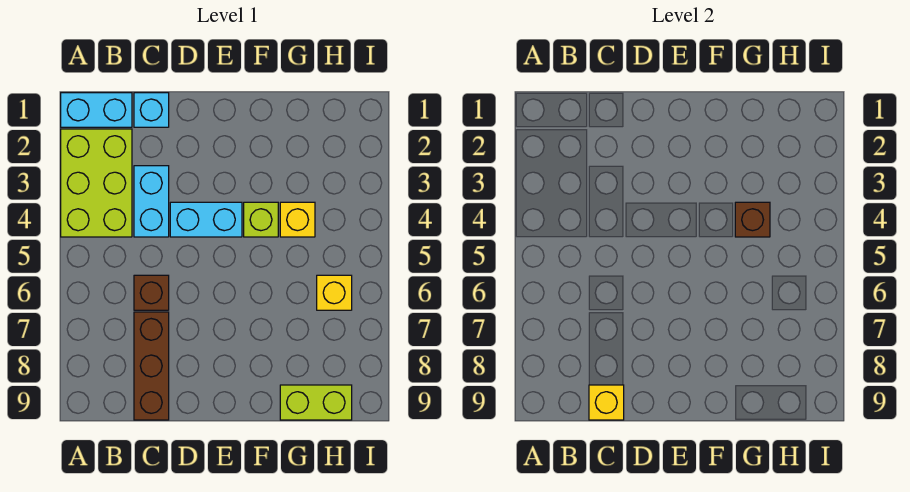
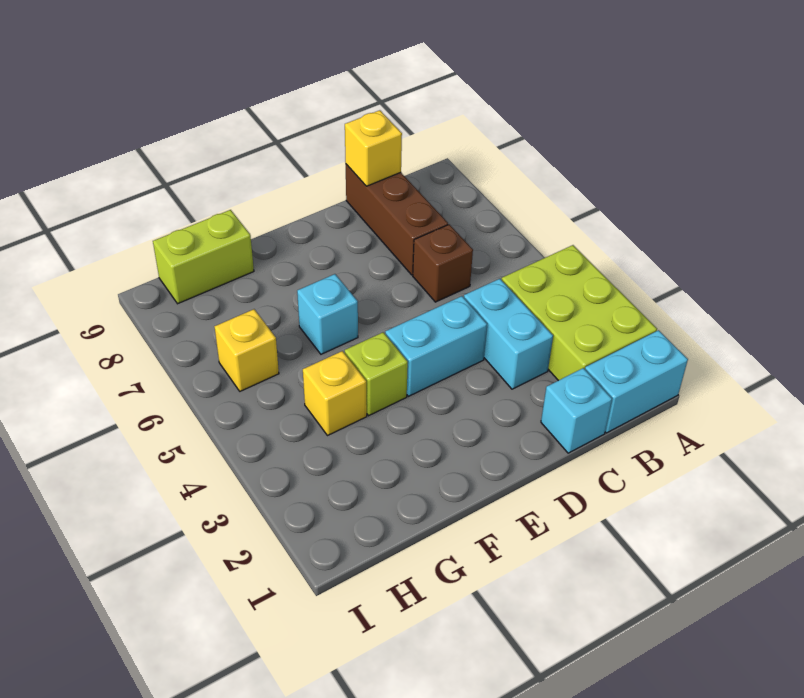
none -> cyan 1x1 brick [297,274,358,354]
brown 1x1 brick [735,202,770,237] -> none

